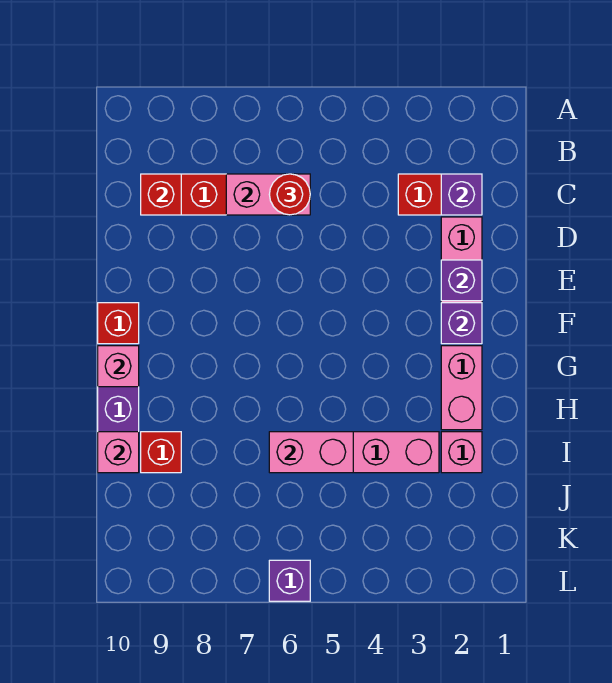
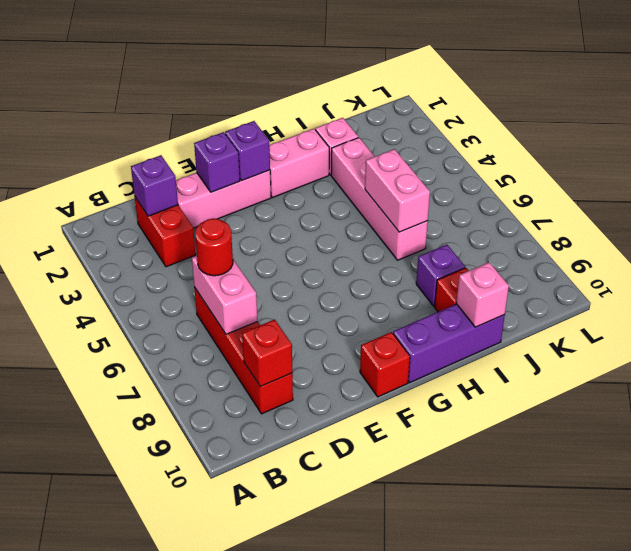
pink 1x1 brick [98,346,139,387] -> none
purple 1x1 brick [269,560,310,601] -> purple 1x1 brick moved to [416,245,465,306]

